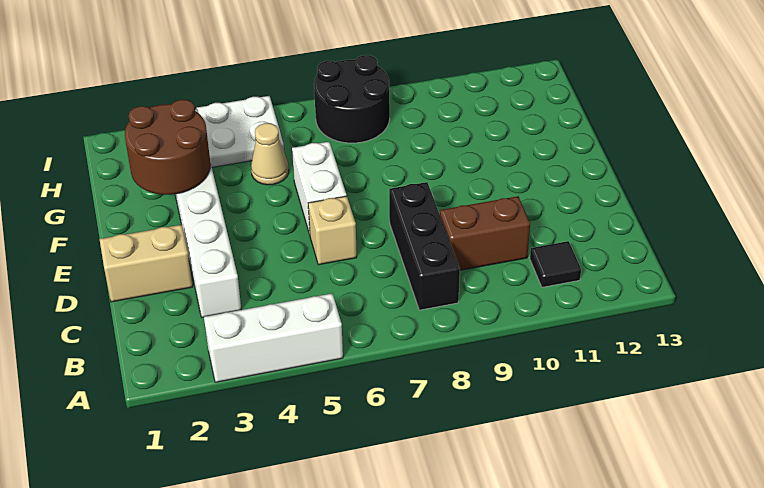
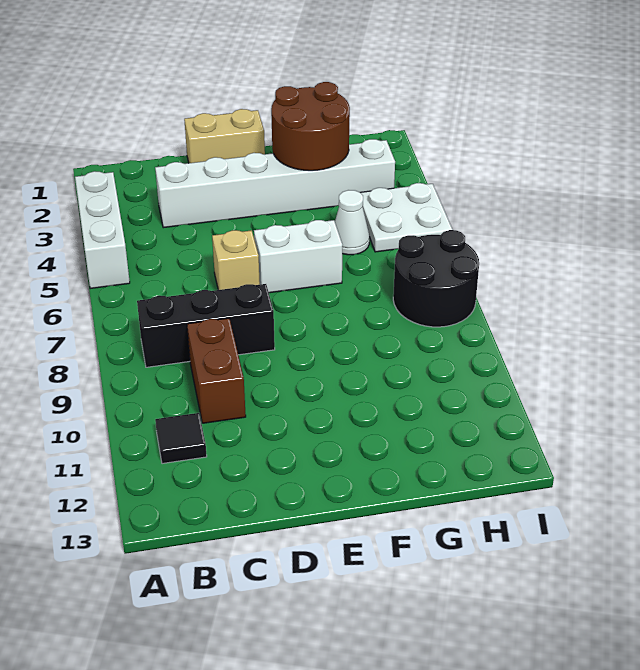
tan 1x2 brick [100,225,193,302] -> tan 1x2 brick turned to [184,109,265,163]
tan 1x1 cone [251,123,289,185] -> white 1x1 cone [335,190,369,255]

